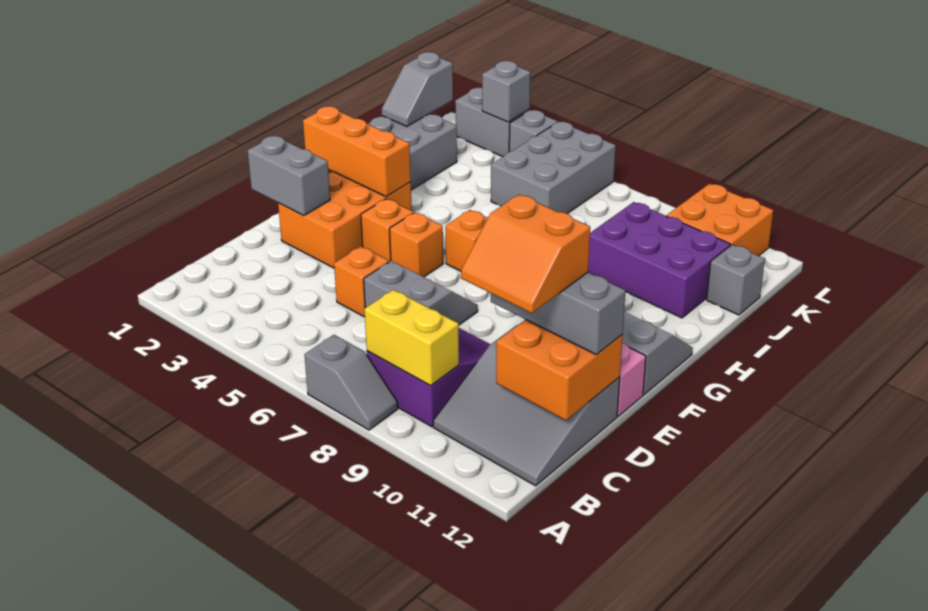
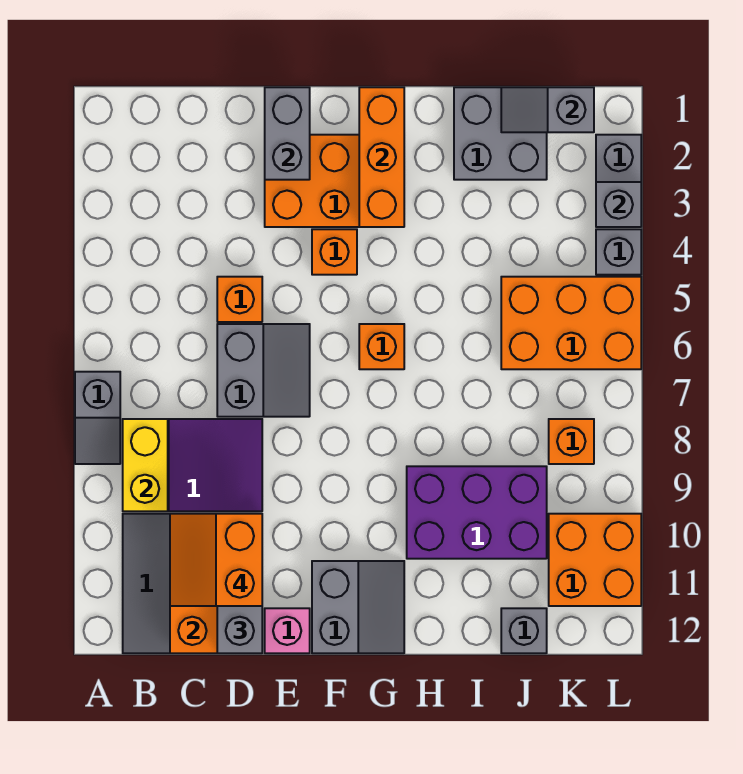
orange 1x1 brick [390,212,443,277] -> orange 1x1 brick moved to [549,419,594,464]
purple 2x3 brick [588,202,730,318] -> purple 2x3 brick turned to [407,466,547,559]
grey 2x3 brick [491,122,616,214] -> orange 2x3 brick [501,277,641,369]

